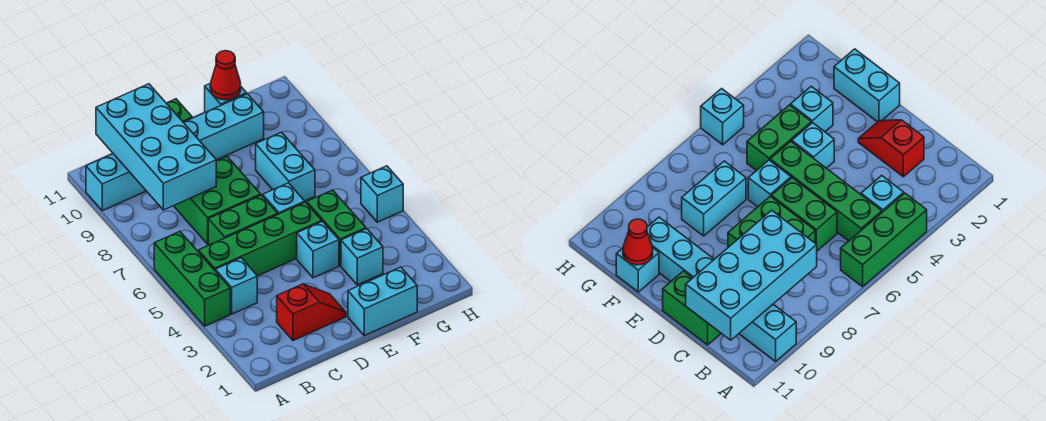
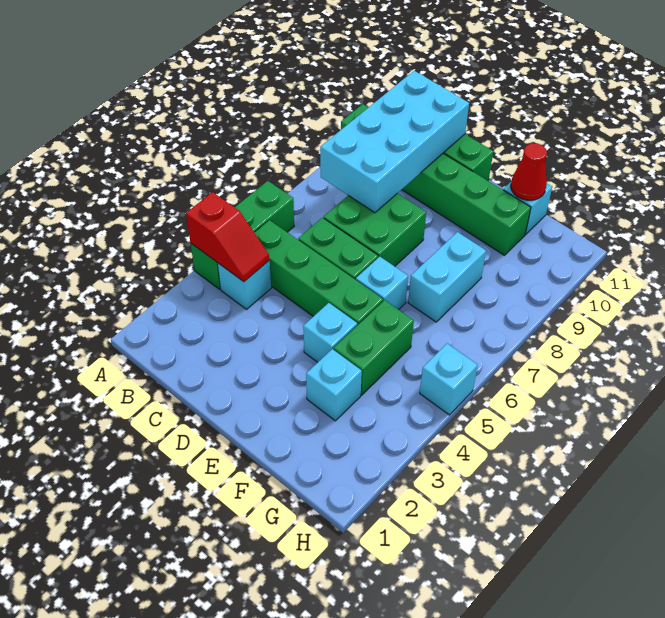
cyan 1x6 brick [86,94,264,211] -> green 1x6 brick [341,104,531,255]
red 1x2 slope [277,284,346,340] -> red 1x2 slope moved to [186,192,270,282]
cyan 1x2 brick [348,267,417,336] -> none

